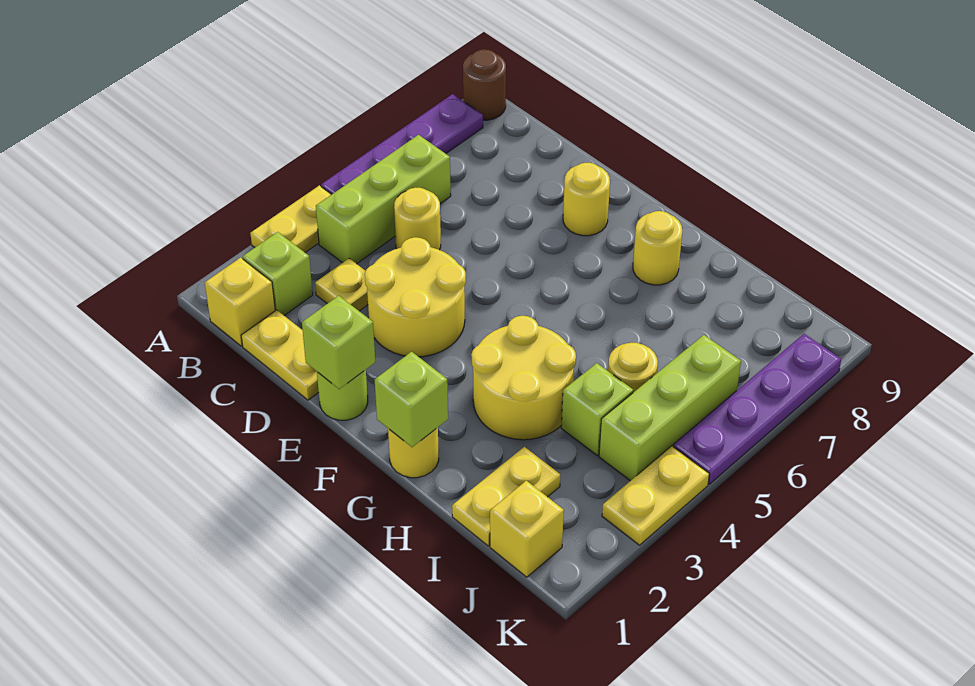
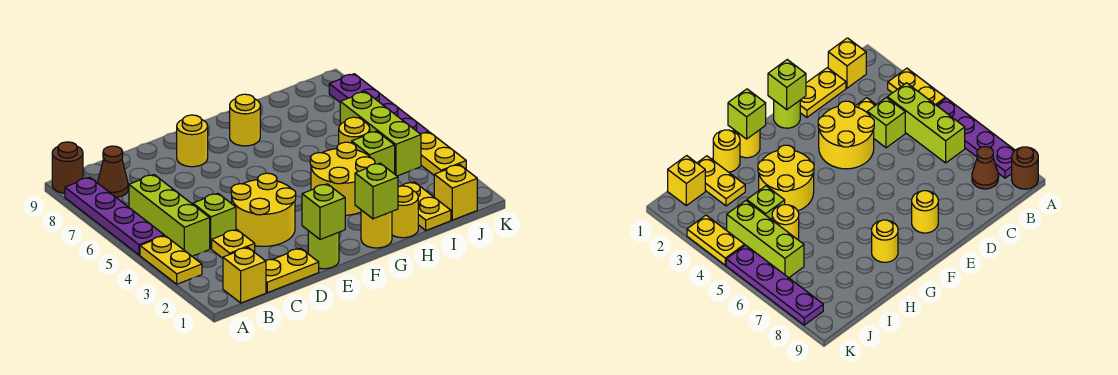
lime 1x1 brick [243,232,313,315] -> lime 1x1 brick moved to [193,193,236,249]
none -> brown 1x1 cone [98,146,128,198]
yellow 1x1 round brick [394,188,441,250] -> yellow 1x1 round brick moved to [392,186,418,238]

